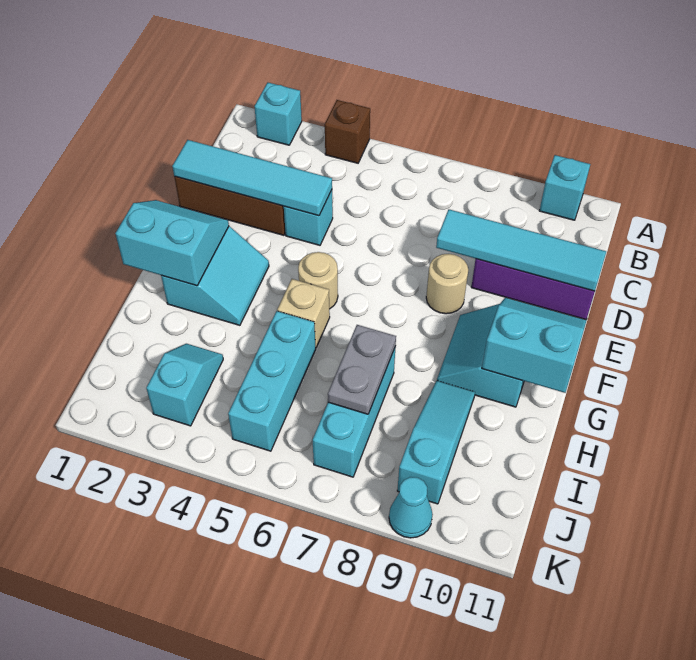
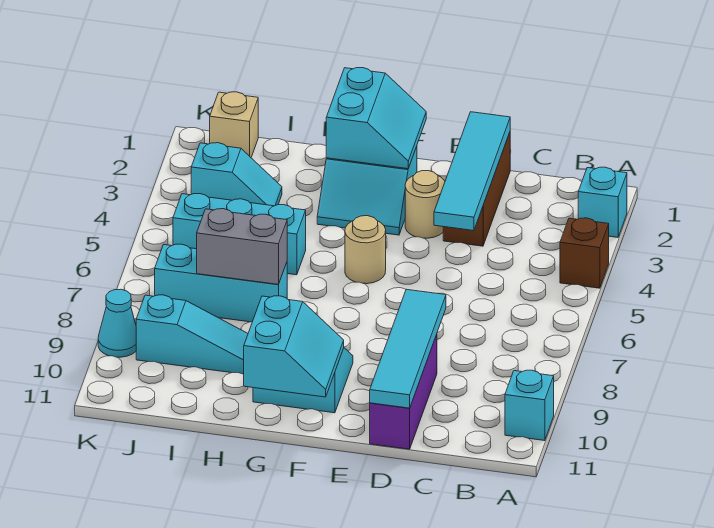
cyan 1x1 brick [284,190,333,245] -> none
tan 1x1 round brick [426,254,468,314] -> tan 1x1 round brick moved to [405,171,445,238]
tan 1x1 brick [277,279,330,348] -> tan 1x1 brick moved to [210,92,258,157]
grey 1x2 plate [328,325,396,414] -> grey 1x2 brick [197,209,287,285]

